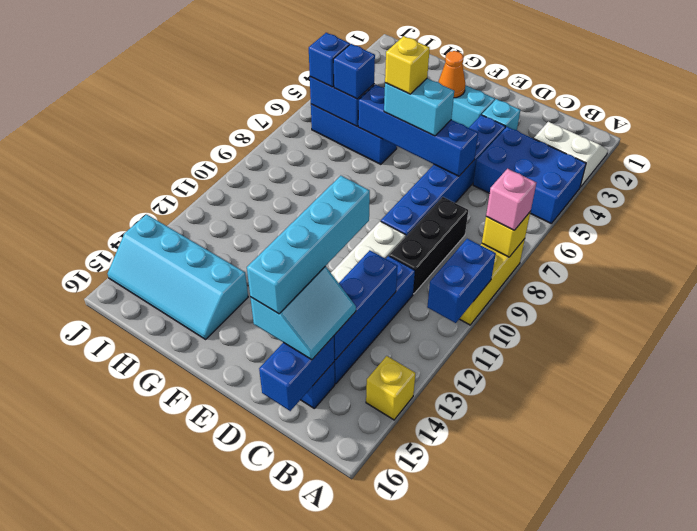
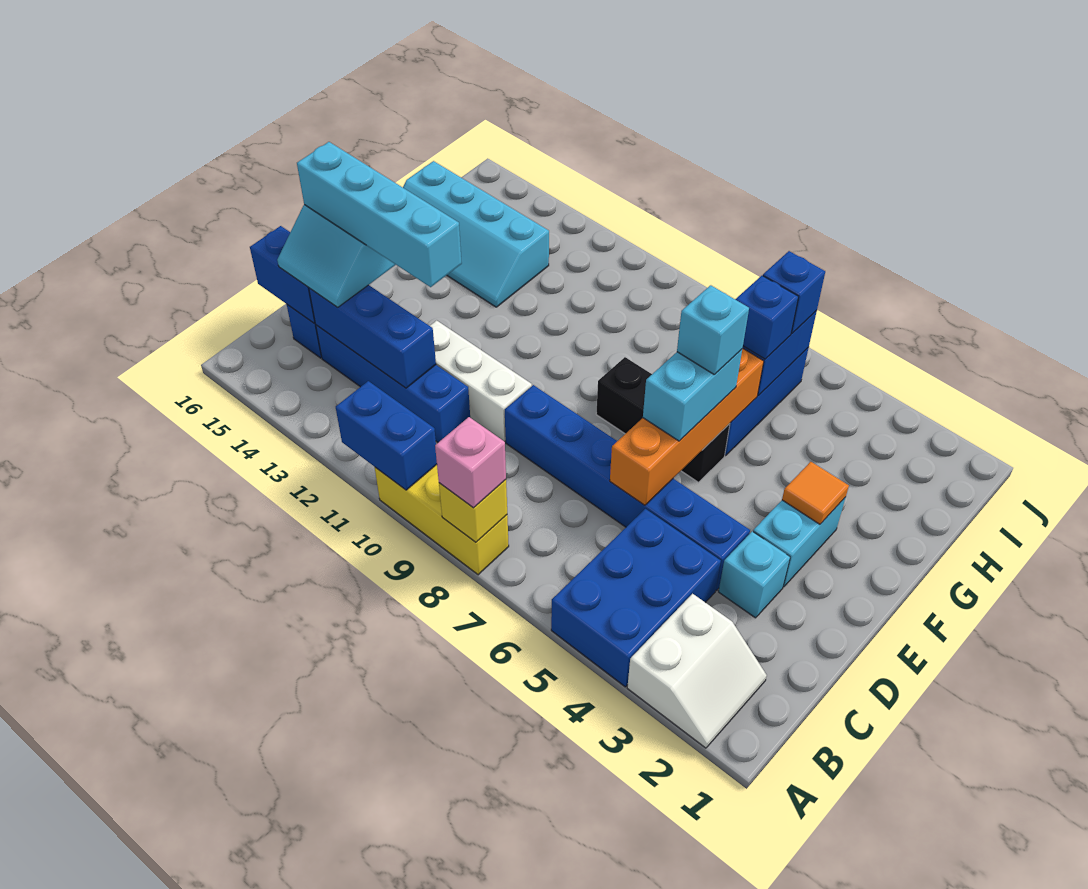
yellow 1x1 brick [366,356,415,420] -> none
black 1x3 brick [389,197,468,294] -> black 1x3 brick moved to [596,357,730,482]
blue 1x4 brick [358,85,478,176] -> orange 1x4 brick [610,348,764,505]
orange 1x1 cone [438,51,465,98] -> orange 1x1 tile [782,462,849,524]
yellow 1x1 brick [385,36,430,94] -> cyan 1x1 brick [677,285,749,375]
cyan 2x4 slope [107,214,248,339] -> cyan 2x4 slope turned to [403,161,549,307]

